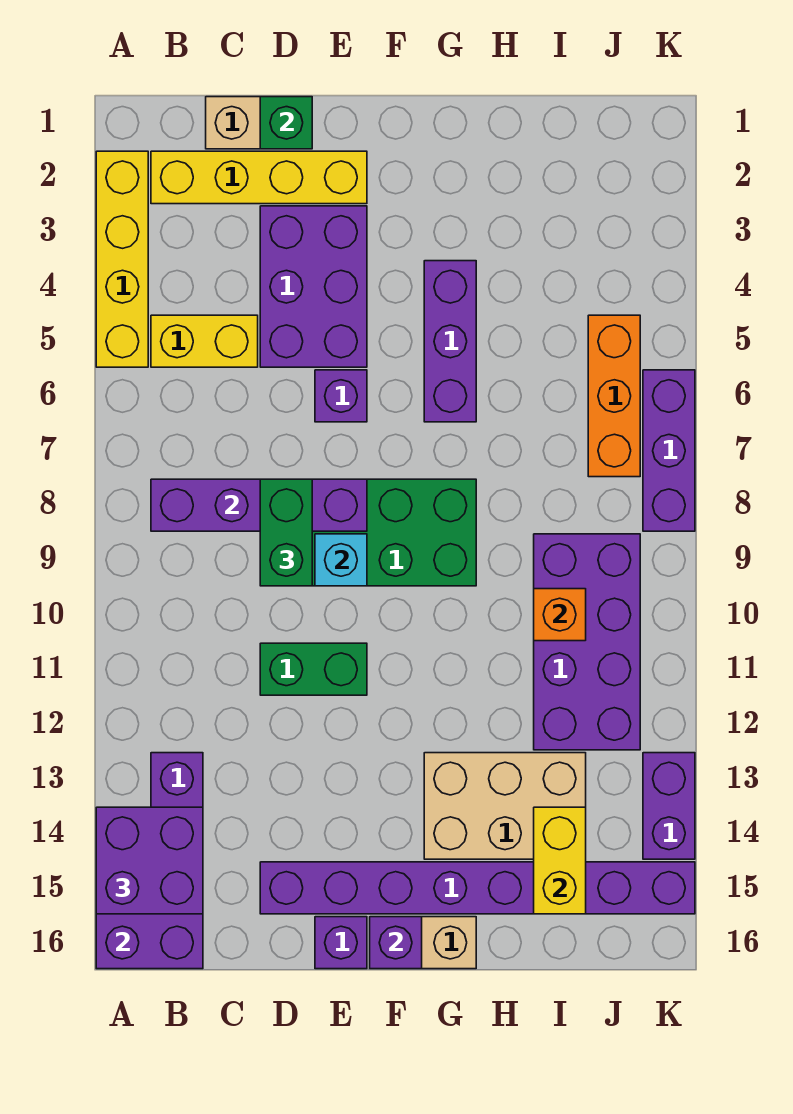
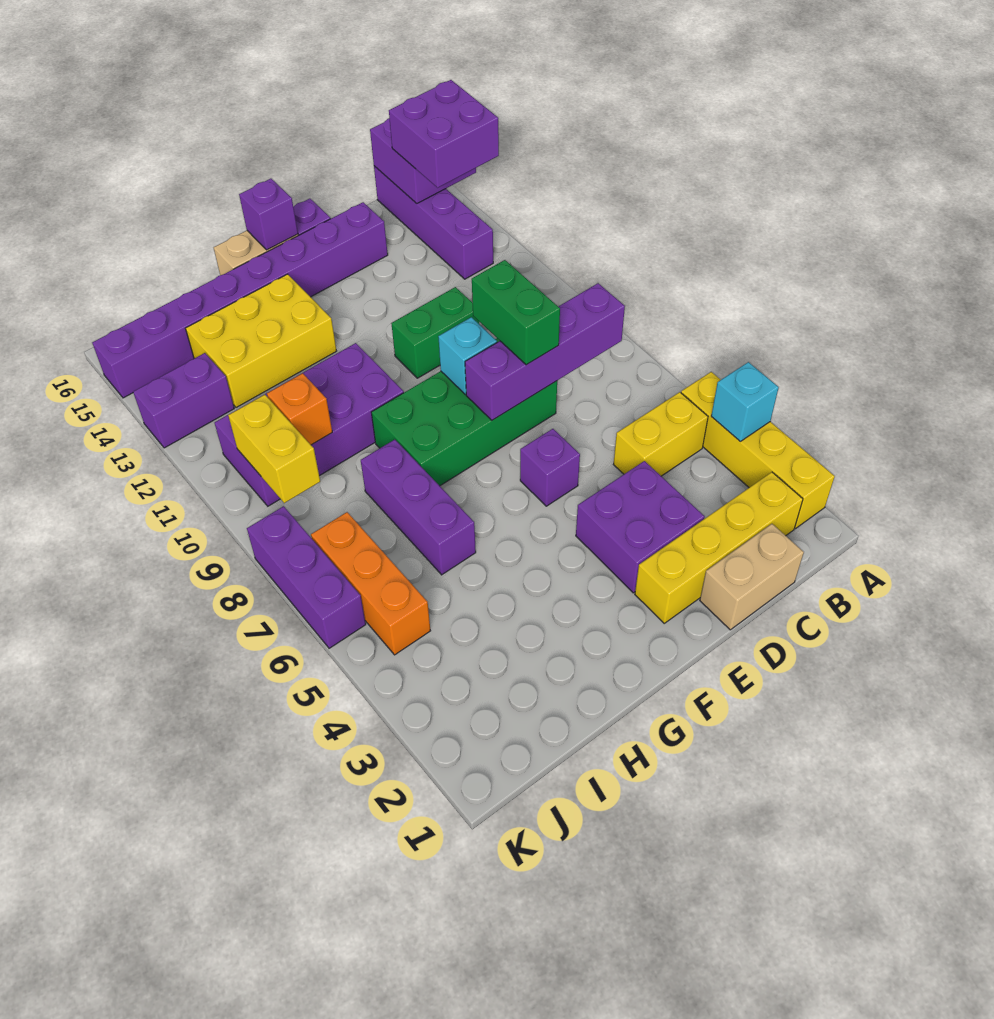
none -> cyan 1x1 brick [711,362,779,441]
green 1x1 brick [260,97,312,149] -> none
purple 2x3 brick [260,206,367,367] -> purple 2x2 brick [576,461,705,593]
purple 1x3 brick [424,261,476,422] -> purple 1x3 brick moved to [361,440,476,575]
tan 2x3 brick [424,753,586,859] -> yellow 2x3 brick [186,274,336,408]
purple 2x4 brick [534,534,640,750] -> purple 2x4 brick turned to [215,343,404,506]
yellow 1x2 brick [534,807,586,914] -> yellow 1x2 brick moved to [228,394,320,503]
purple 1x2 brick [643,753,695,859] -> purple 1x2 brick turned to [133,353,234,448]

